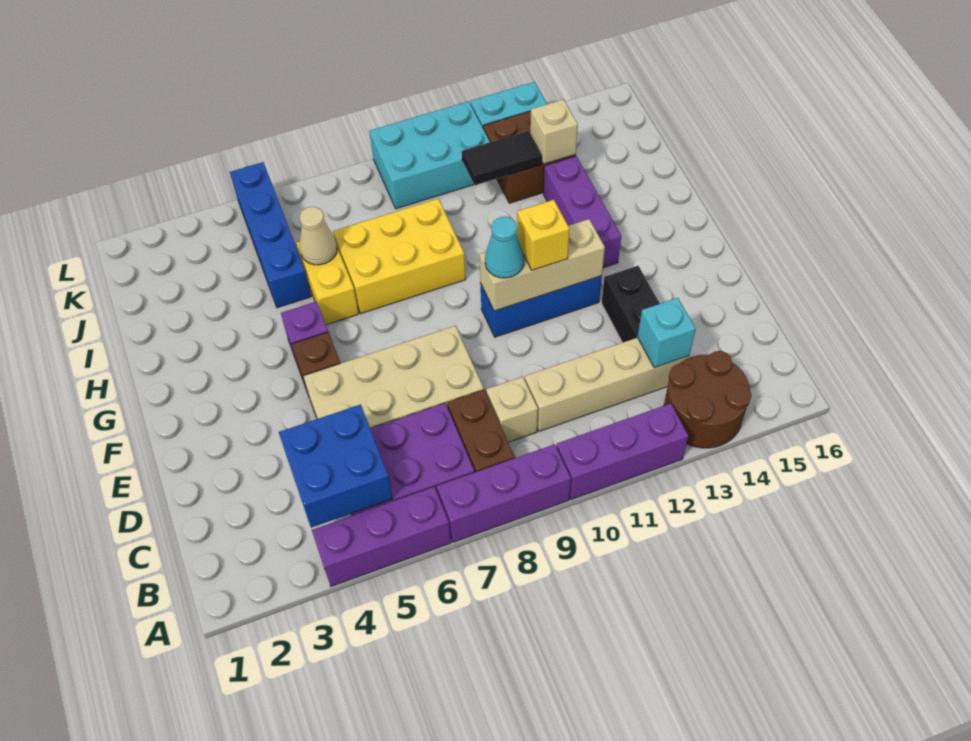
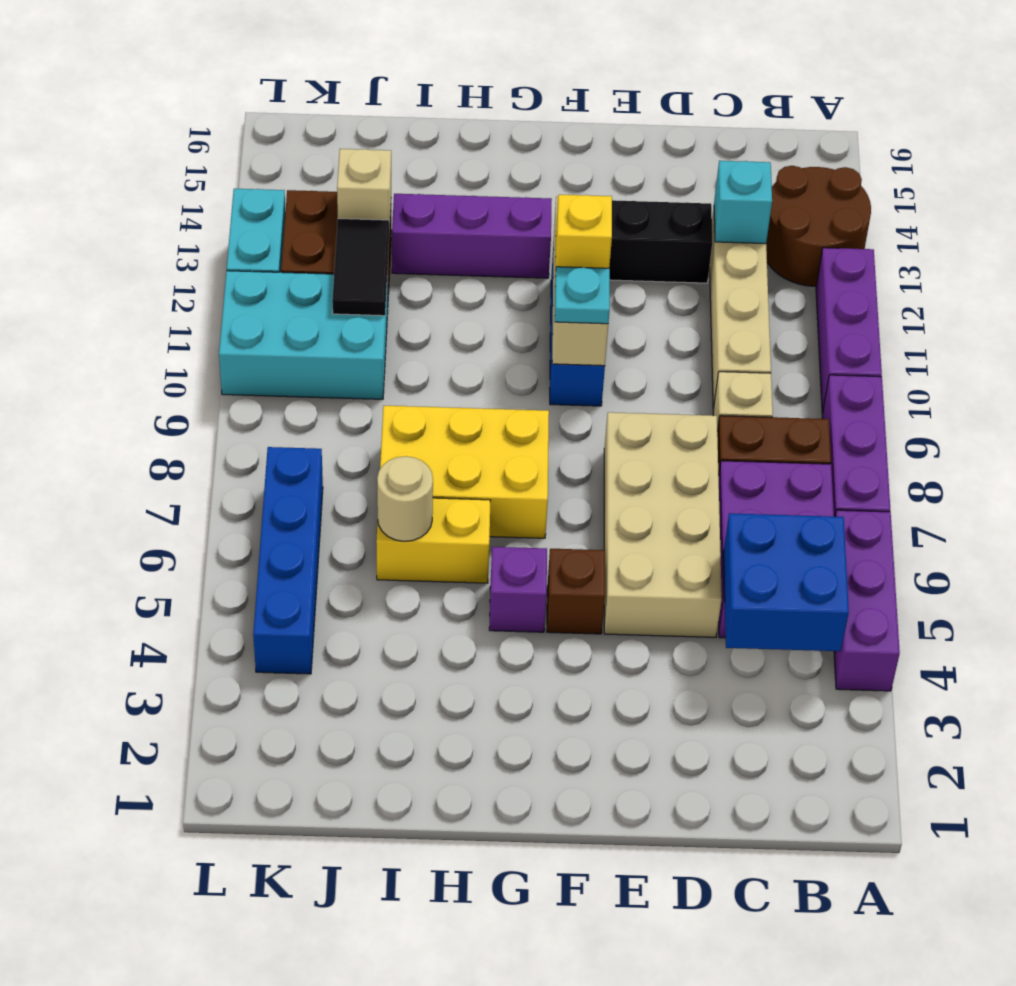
cyan 1x1 cone [485,217,524,278] -> cyan 1x1 plate [555,267,610,324]
yellow 2x3 brick [333,199,466,313] -> yellow 2x3 brick turned to [380,406,549,538]
blue 1x4 brick [230,162,311,308] -> blue 1x4 brick turned to [253,447,323,674]
tan 1x1 cone [300,207,337,265] -> tan 1x1 round brick [377,456,433,541]
cyan 2x3 brick [370,101,490,209] -> cyan 2x3 brick turned to [219,271,387,399]

